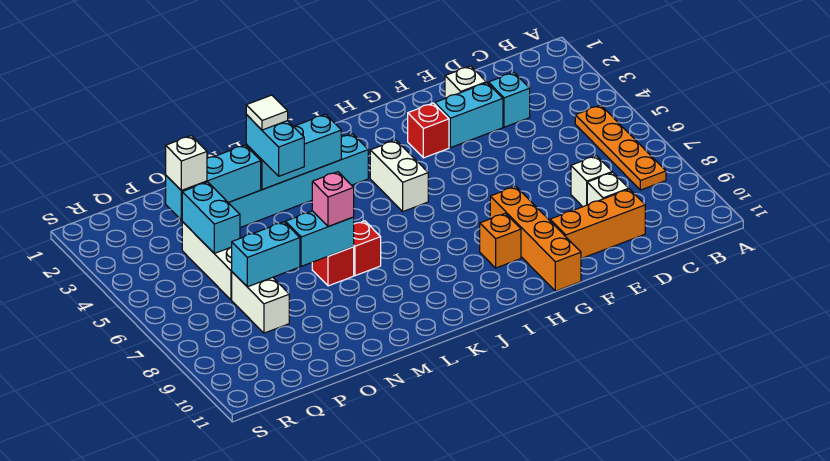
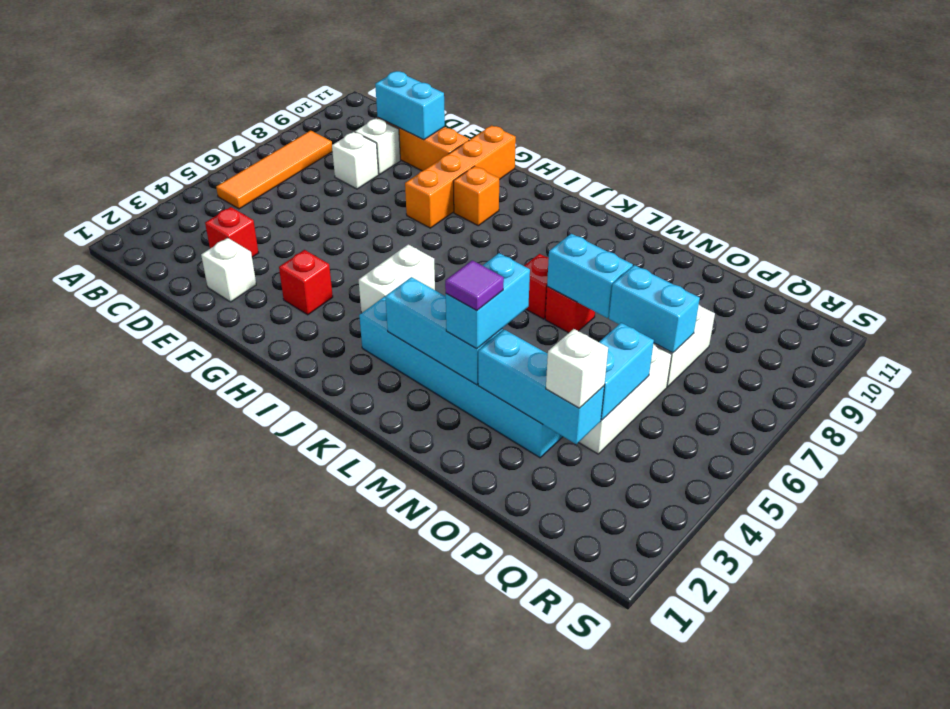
orange 1x4 plate [575,105,666,190] -> orange 1x4 tile [216,130,332,209]
cyan 1x1 brick [488,73,530,127] -> red 1x1 brick [205,207,259,257]
cyan 1x2 brick [435,83,503,148] -> cyan 1x2 brick moved to [375,71,445,140]
white 1x1 tile [246,95,288,130] -> purple 1x1 tile [445,260,504,311]
pink 1x1 brick [312,172,354,227] -> none

